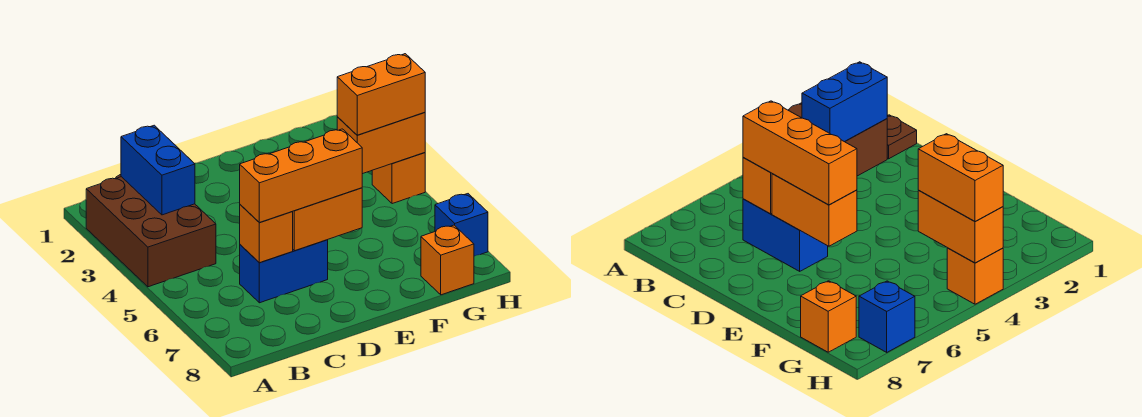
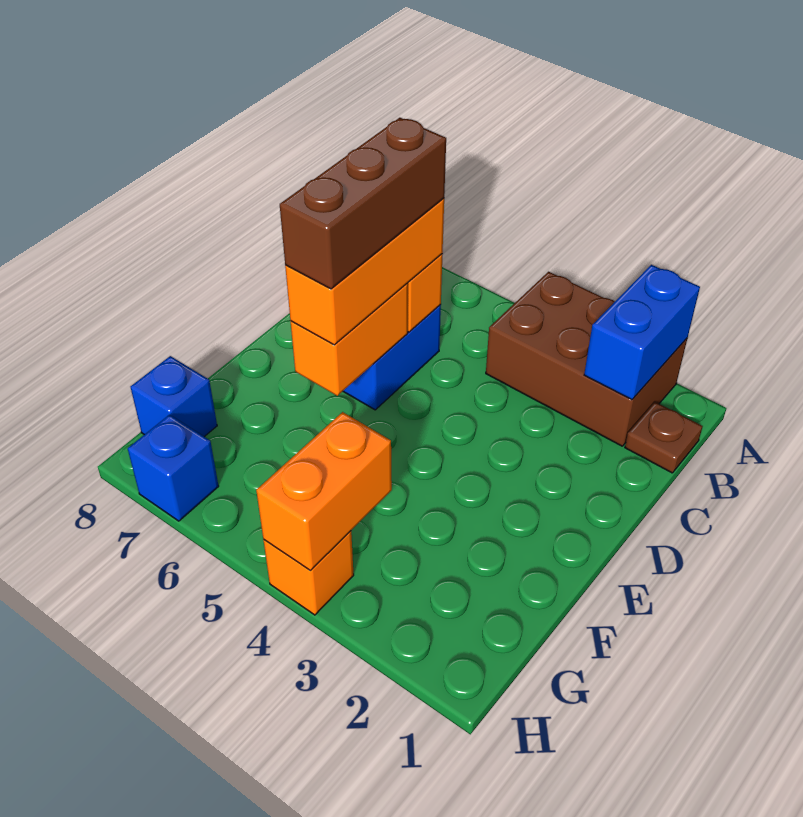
blue 1x2 brick [121,125,195,215] -> blue 1x2 brick turned to [584,265,700,400]
none -> brown 1x3 brick [280,118,446,289]
orange 1x2 brick [337,54,425,135] -> none
orange 1x1 brick [421,225,474,295] -> blue 1x1 brick [130,356,217,437]

